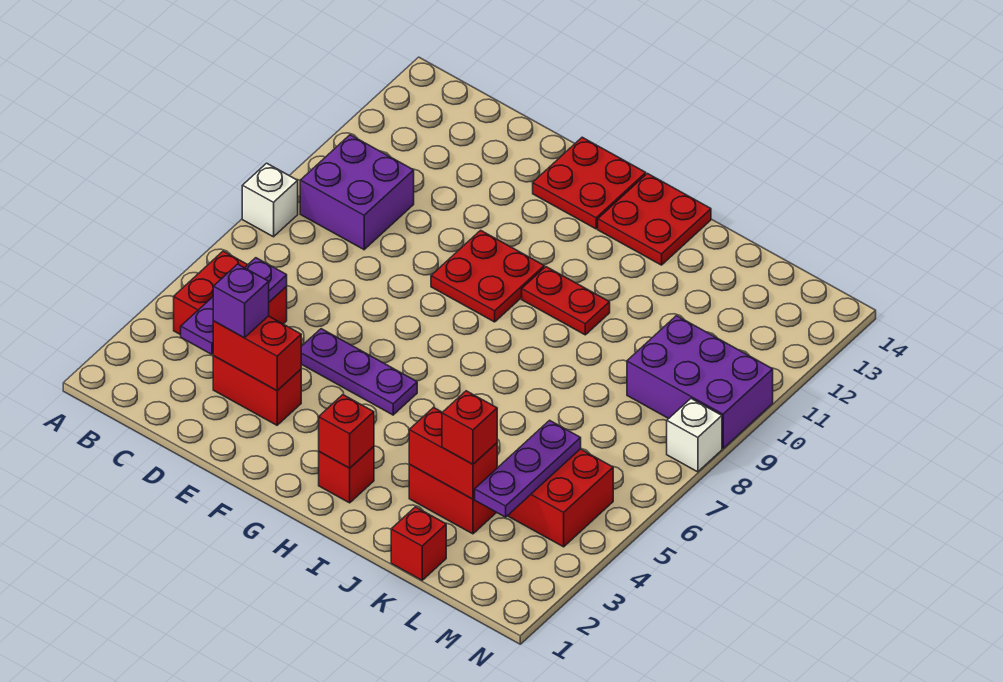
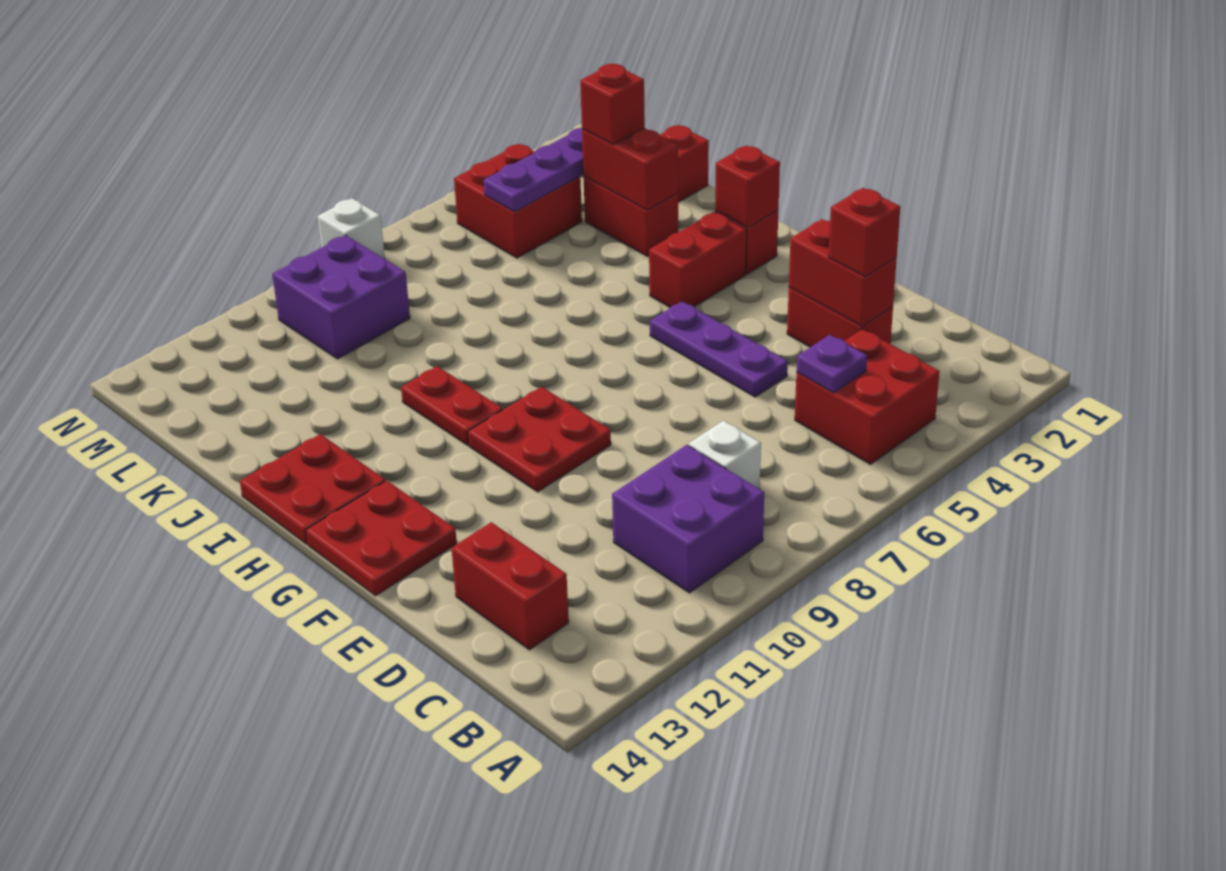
white 1x1 brick [242,163,298,237] -> white 1x1 brick moved to [689,420,761,489]
purple 1x3 plate [181,258,287,354] -> purple 1x1 plate [796,335,867,393]
none -> red 1x2 brick [451,522,569,650]
purple 1x1 brick [213,264,269,338] -> red 1x1 brick [828,188,900,277]
none -> red 1x2 brick [649,212,746,307]
purple 2x3 brick [627,316,773,448] -> purple 2x2 brick [272,235,410,359]

